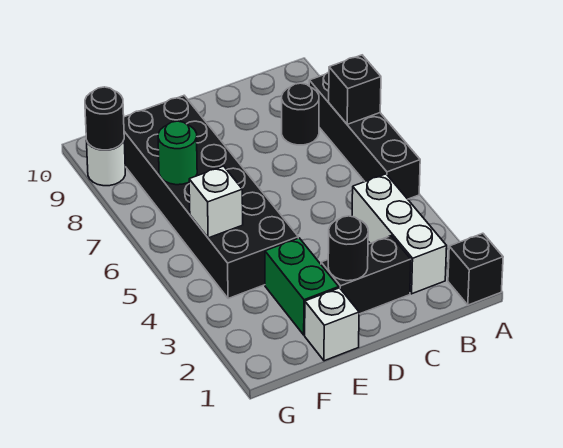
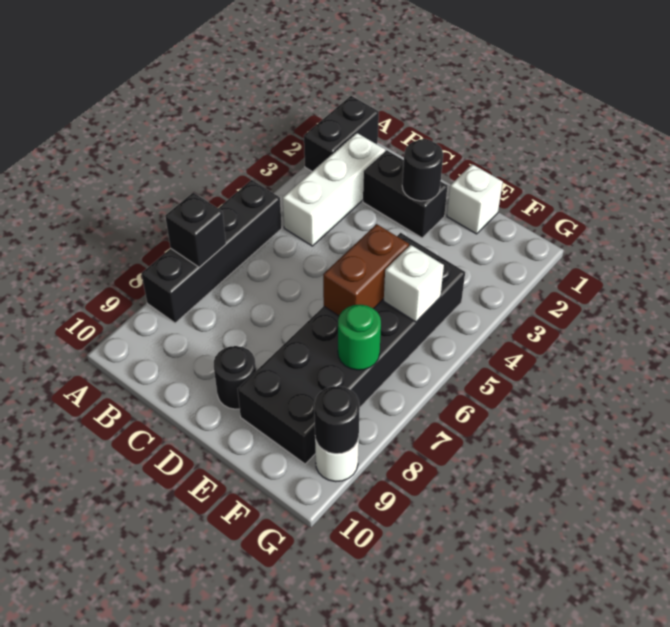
black 1x1 brick [448,233,503,305] -> black 1x2 brick [304,96,379,171]
black 1x1 round brick [282,83,319,145] -> black 1x1 round brick moved to [214,346,256,409]
green 1x2 brick [265,238,339,335] -> none
none -> brown 1x2 brick [323,224,409,316]

